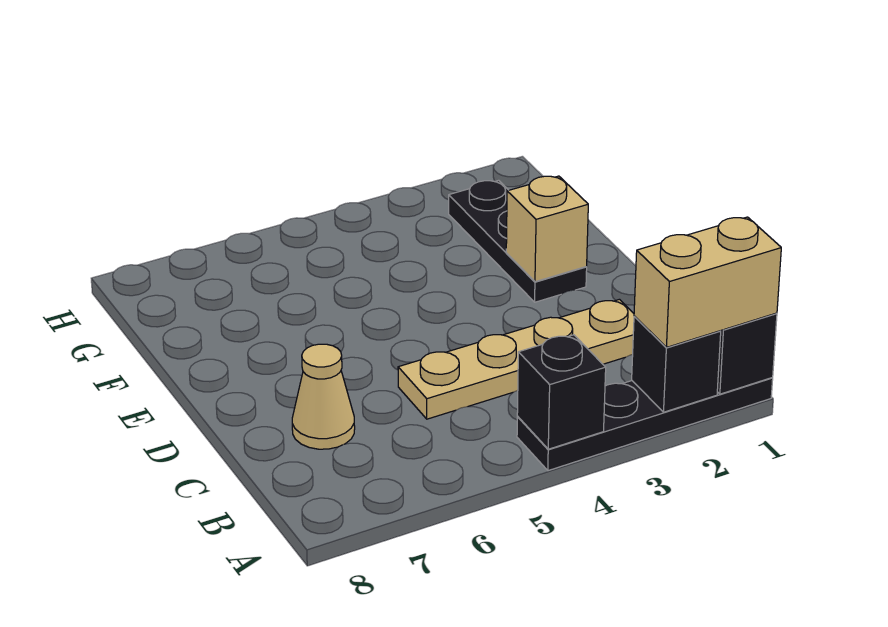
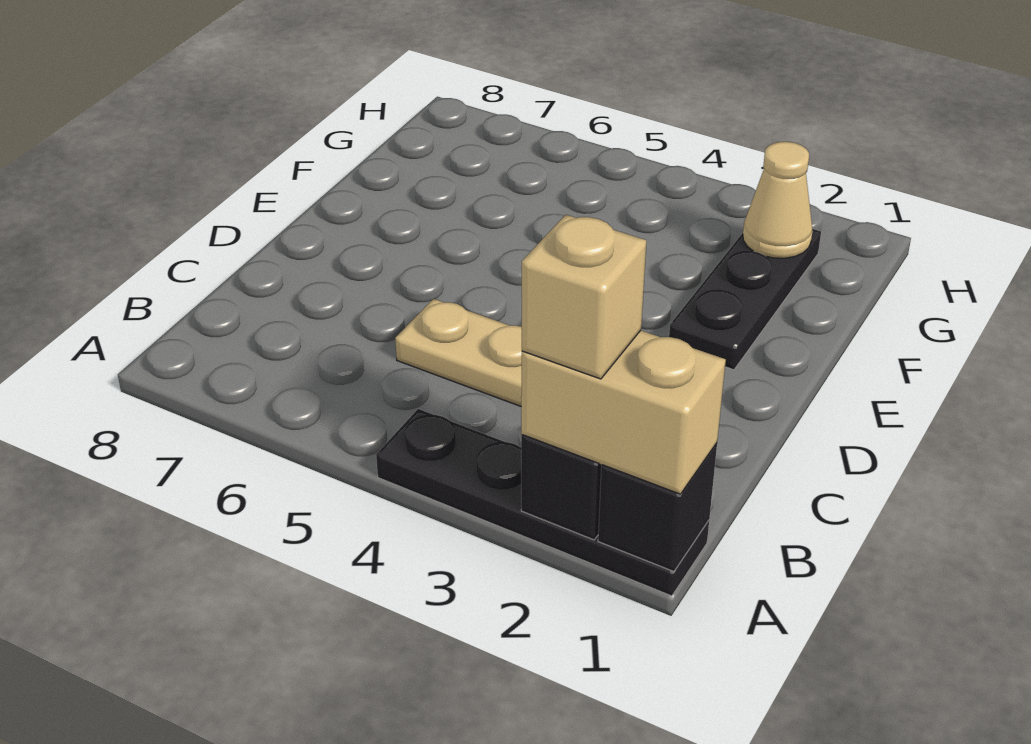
black 1x1 brick [517,335,606,449] -> none
tan 1x1 cone [292,344,355,449] -> tan 1x1 cone moved to [743,142,813,258]
tan 1x1 brick [506,176,588,282] -> tan 1x1 brick moved to [522,215,646,379]

